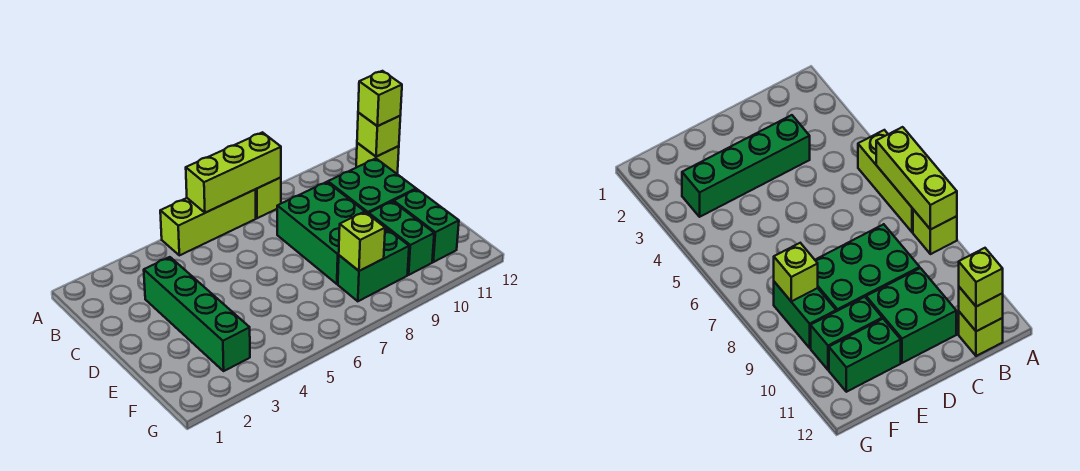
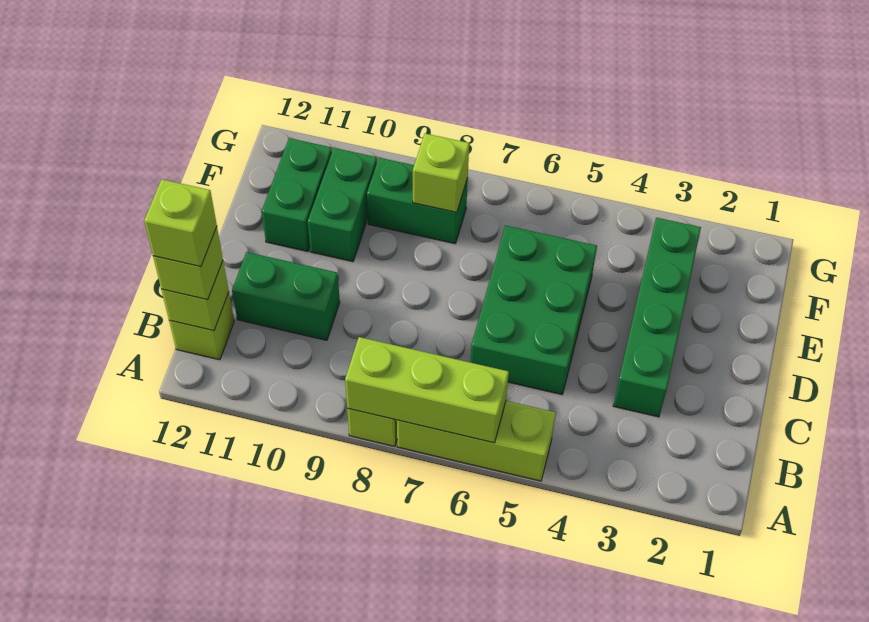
none -> lime 1x1 brick [144,179,217,267]
green 2x3 brick [277,182,388,284] -> green 2x3 brick moved to [470,226,597,395]
green 2x2 brick [328,158,416,214] -> green 1x2 brick [232,252,340,340]

